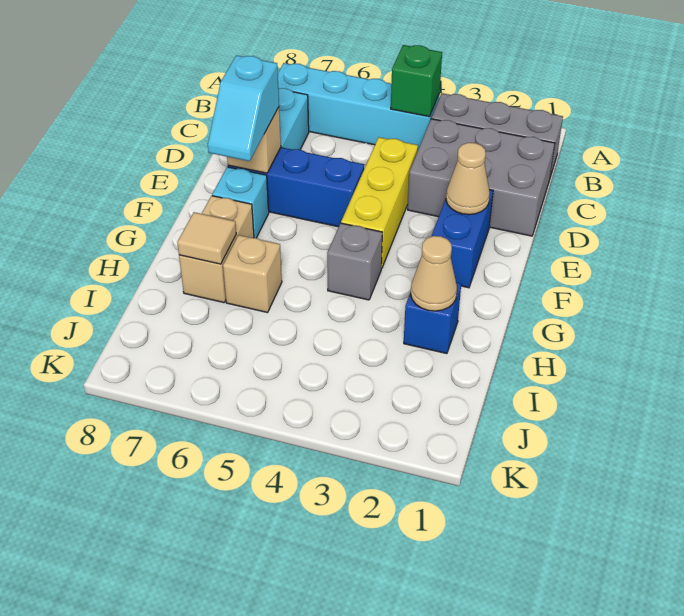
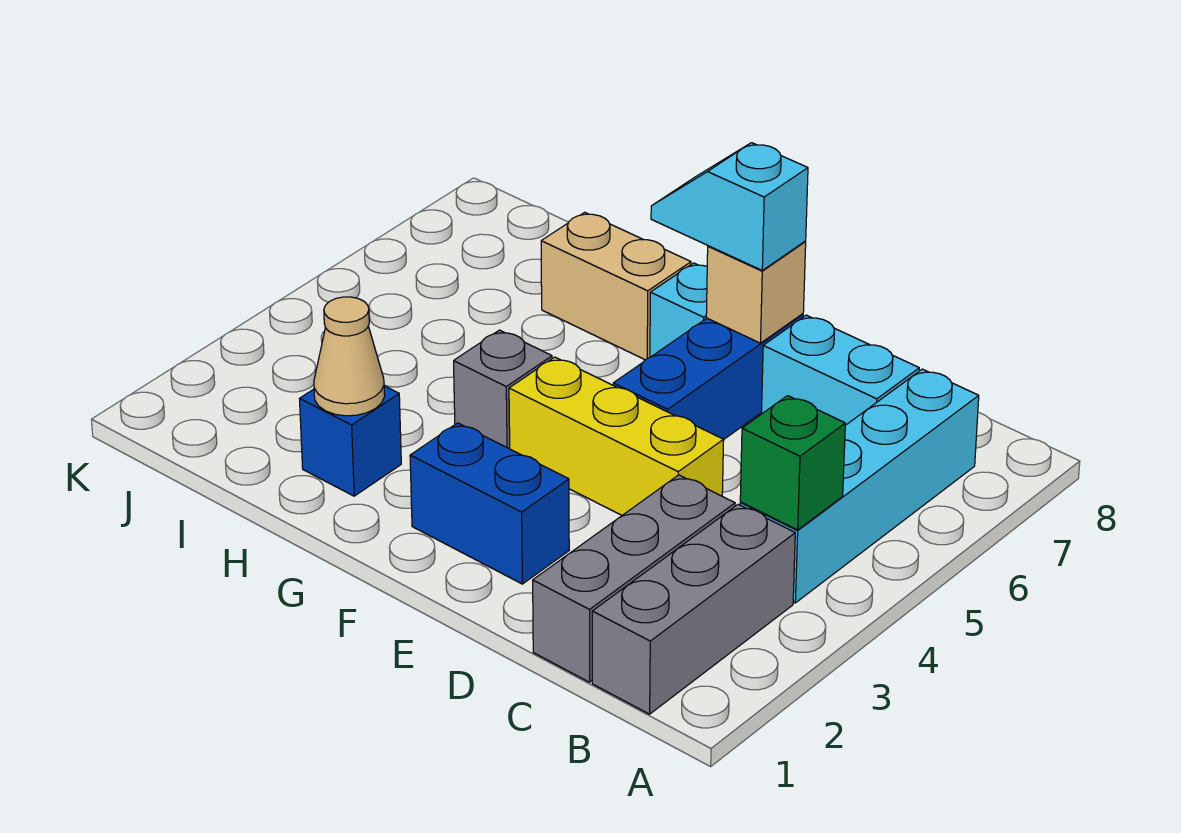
grey 2x3 brick [408,119,555,236] -> grey 1x3 brick [533,475,735,682]
tan 1x1 cone [446,143,490,215] -> none
tan 1x1 brick [223,235,282,313] -> none
tan 1x1 tile [177,212,236,264] -> none

